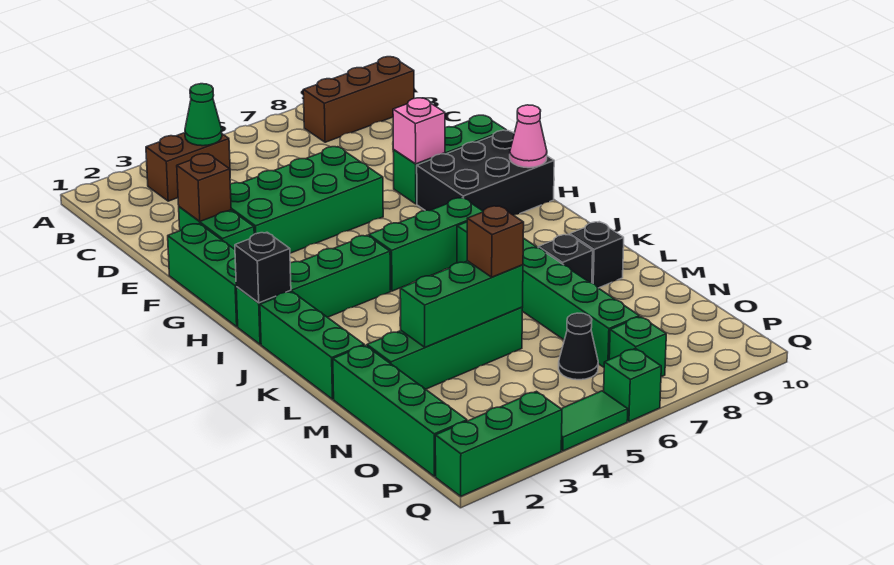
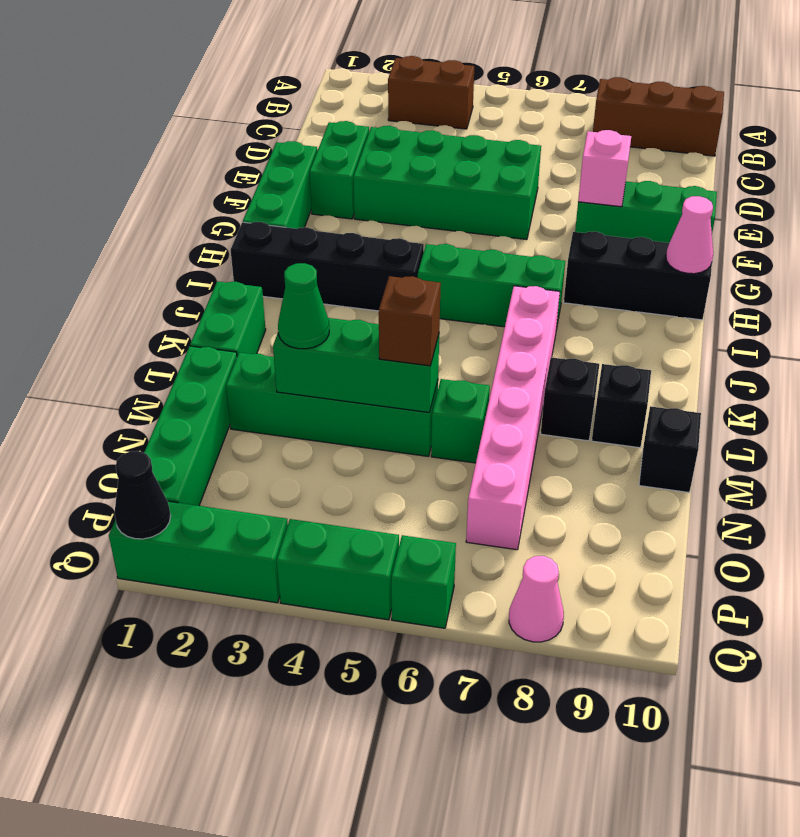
green 1x1 cone [185,84,222,146] -> green 1x1 cone moved to [278,263,329,349]
brown 1x1 brick [177,154,231,221] -> none
black 2x3 brick [417,130,554,215] -> black 1x3 brick [564,231,712,320]
green 1x4 brick [236,235,391,344] -> black 1x4 brick [231,222,424,311]
black 1x1 brick [235,232,291,303] -> black 1x1 brick moved to [639,406,701,492]
green 1x3 brick [260,292,364,399] -> green 1x2 brick [190,281,266,356]
green 1x6 brick [457,222,639,367] -> pink 1x6 brick [466,286,560,550]
black 1x1 cone [559,313,598,380] -> black 1x1 cone moved to [114,451,171,539]
green 1x1 brick [609,317,666,377] -> green 1x1 brick moved to [431,379,490,463]
green 1x2 tile [561,391,628,451] -> green 1x2 brick [277,519,399,620]
none -> pink 1x1 cone [509,556,564,642]

